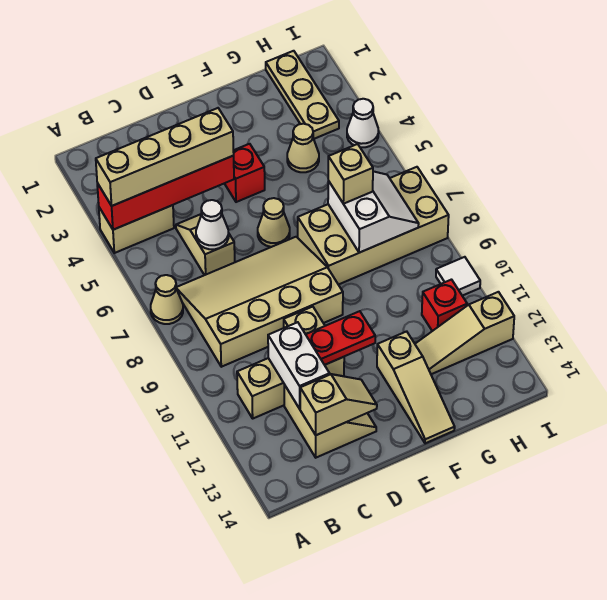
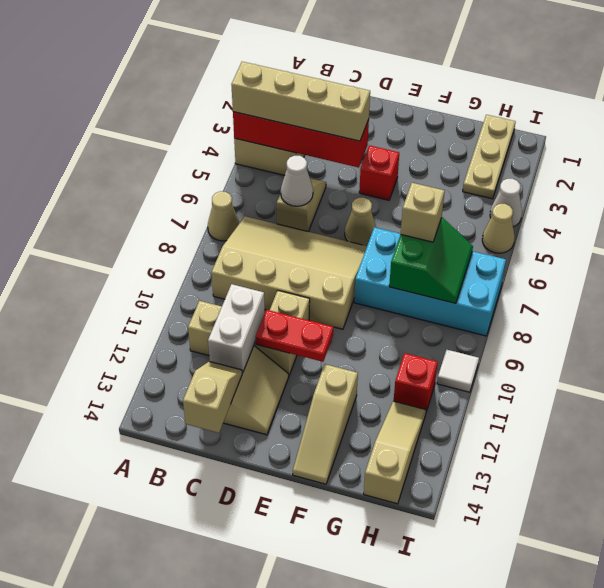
tan 1x2 slope [300,374,377,435] -> tan 1x2 slope turned to [183,361,242,433]
tan 2x4 brick [298,167,449,285] -> cyan 2x4 brick [354,227,506,336]
tan 1x1 cone [287,124,319,172] -> tan 1x1 cone moved to [482,204,515,253]
white 2x2 slope [328,171,419,253] -> green 2x2 slope [389,218,473,303]
tan 1x3 slope [415,292,514,374] -> tan 1x3 slope turned to [364,401,426,504]

